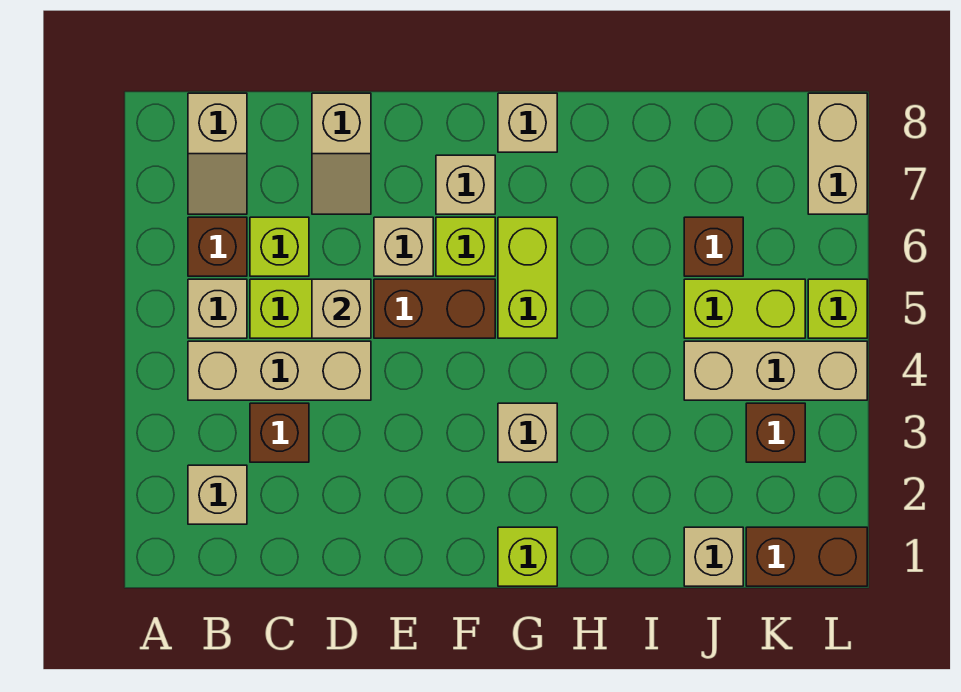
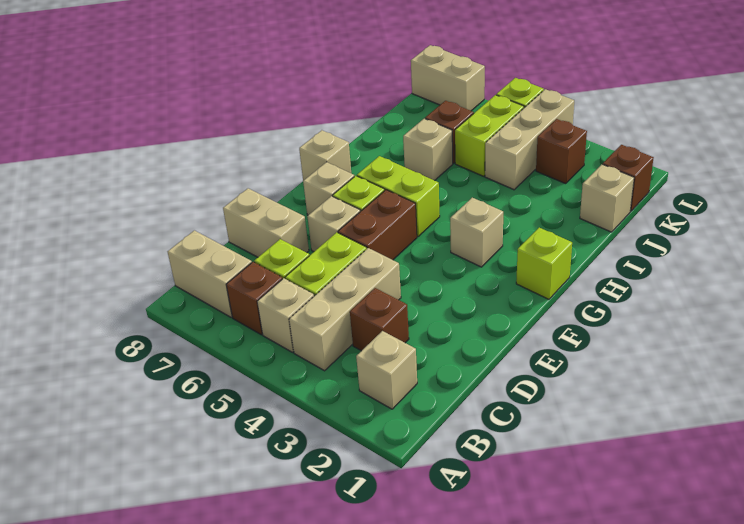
tan 1x2 slope [188,93,247,214] -> tan 1x2 brick [168,230,252,317]
tan 1x1 brick [312,279,371,338] -> tan 1x1 brick moved to [403,119,453,181]
tan 1x2 slope [312,93,371,214] -> tan 1x2 brick [223,188,309,257]
brown 1x2 brick [746,527,867,586] -> brown 1x1 brick [603,145,654,211]

